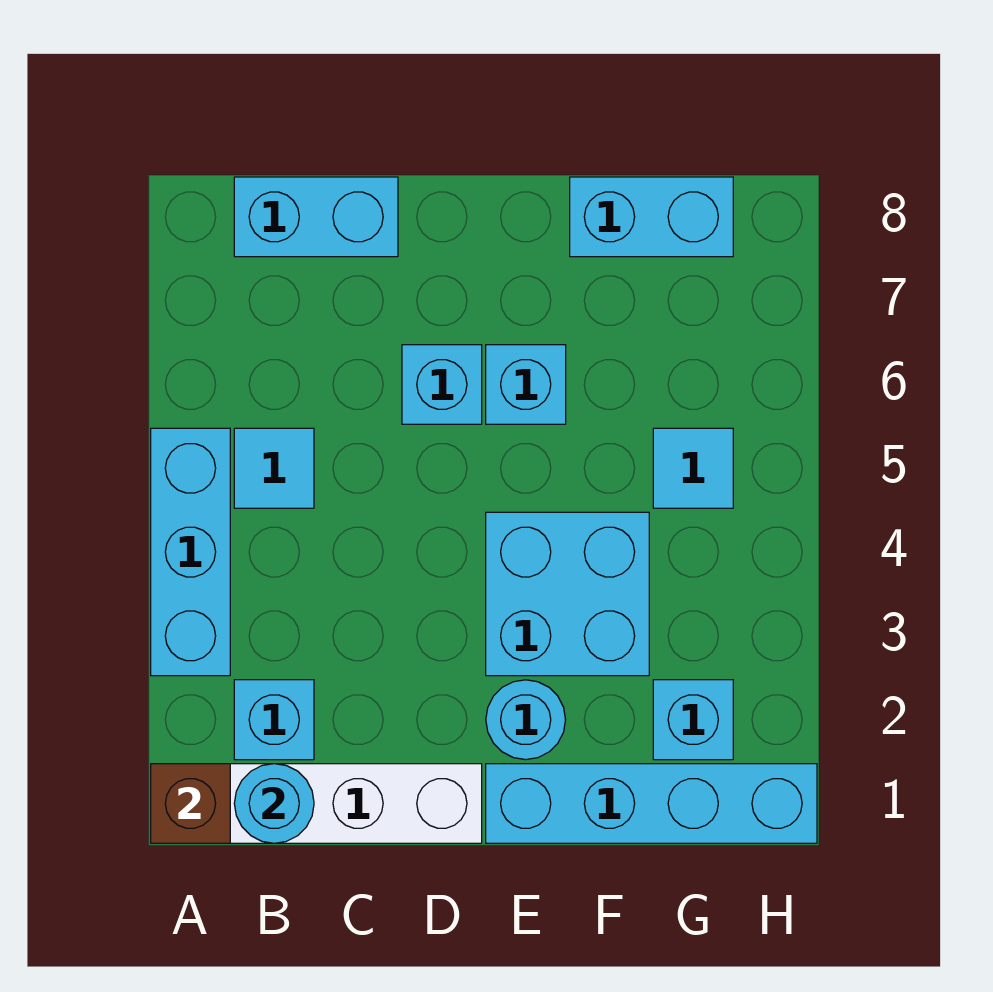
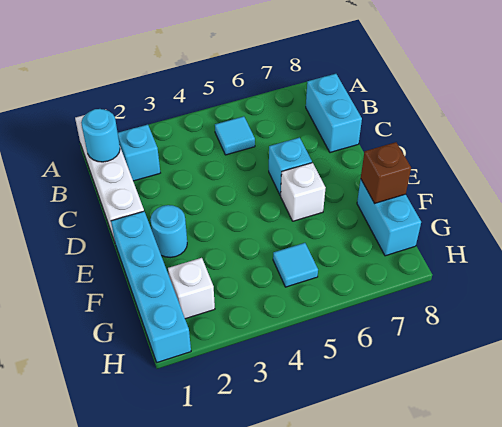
brown 1x1 brick [151,764,230,843] -> brown 1x1 brick moved to [361,142,411,203]
cyan 1x3 brick [151,428,230,676] -> none
cyan 2x2 brick [486,512,649,676] -> none
cyan 1x1 brick [486,345,566,424] -> white 1x1 brick [281,163,326,221]
cyan 1x1 brick [653,680,733,760] -> white 1x1 brick [168,258,215,319]

